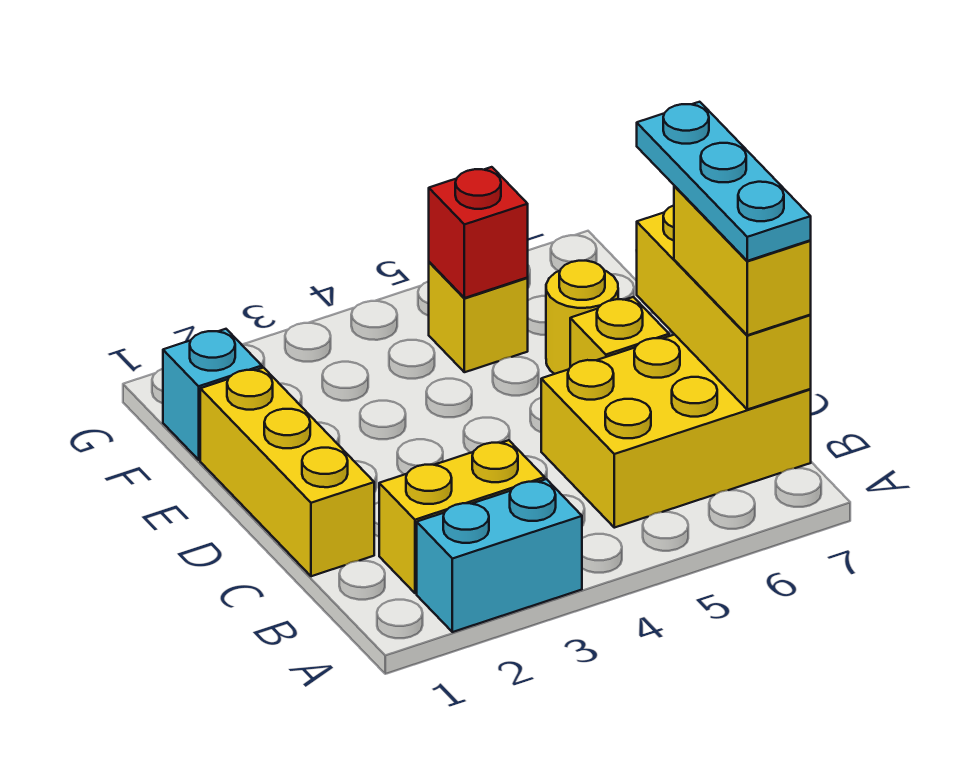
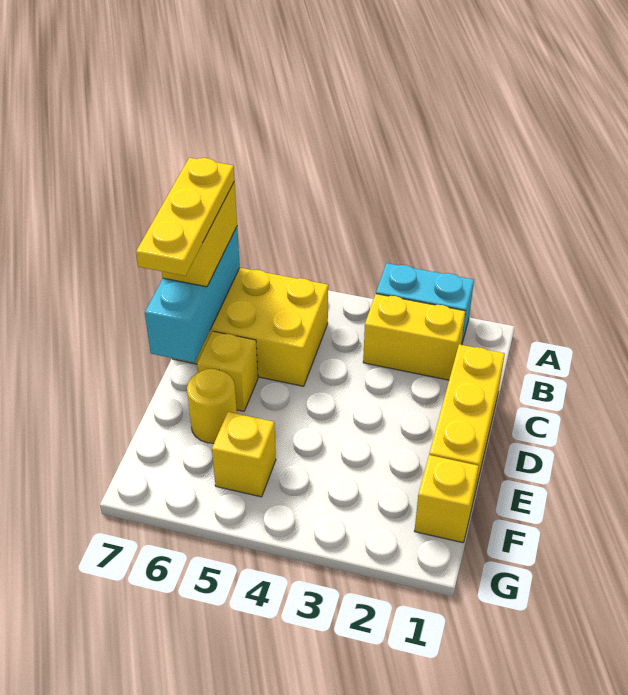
yellow 1x3 brick [637,205,811,409] -> cyan 1x3 brick [145,227,240,363]
cyan 1x3 plate [637,102,811,261] -> yellow 1x3 plate [136,158,235,276]
cyan 1x1 brick [163,329,262,460] -> yellow 1x1 brick [415,455,479,543]
red 1x1 brick [429,167,528,298] -> none

